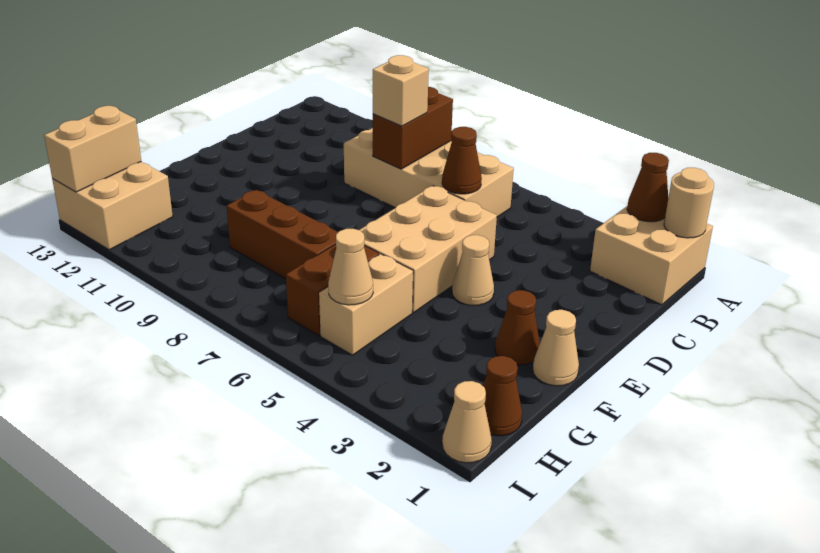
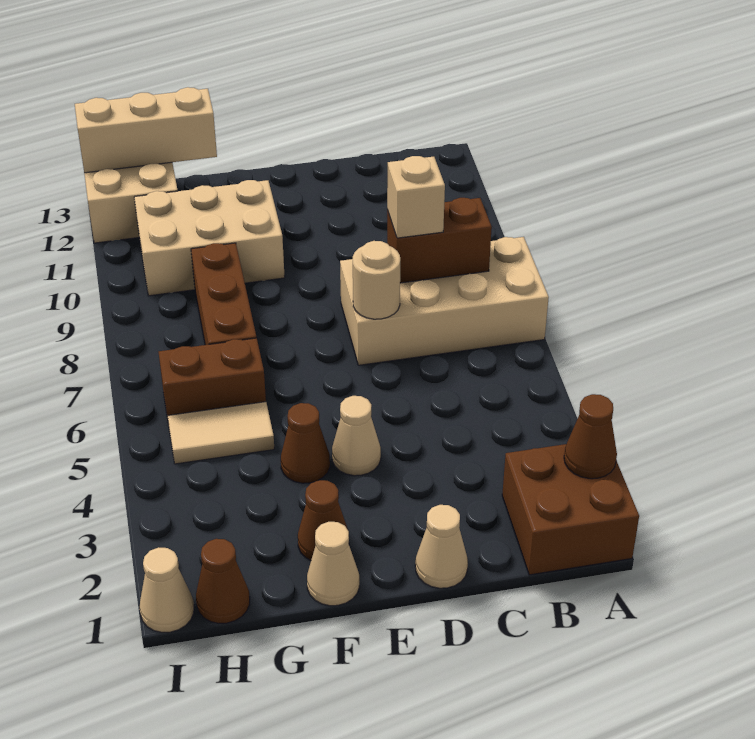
tan 2x2 brick [590,206,713,305] -> brown 2x2 brick [502,444,639,575]
tan 1x1 round brick [664,168,714,238] -> tan 1x1 round brick moved to [353,241,400,319]
tan 2x4 brick [344,128,514,217] -> tan 2x4 brick turned to [340,237,549,365]
brown 1x1 cone [442,127,482,194] -> brown 1x1 cone moved to [281,403,330,483]
tan 2x3 brick [360,186,497,313] -> tan 2x3 brick moved to [134,180,285,296]
tan 1x2 brick [319,254,413,355] -> tan 1x2 tile [168,402,274,464]
tan 1x1 cone [328,229,373,305] -> tan 1x1 cone moved to [415,505,468,588]
tan 1x2 brick [44,106,141,192] -> tan 1x3 brick [75,87,217,173]

